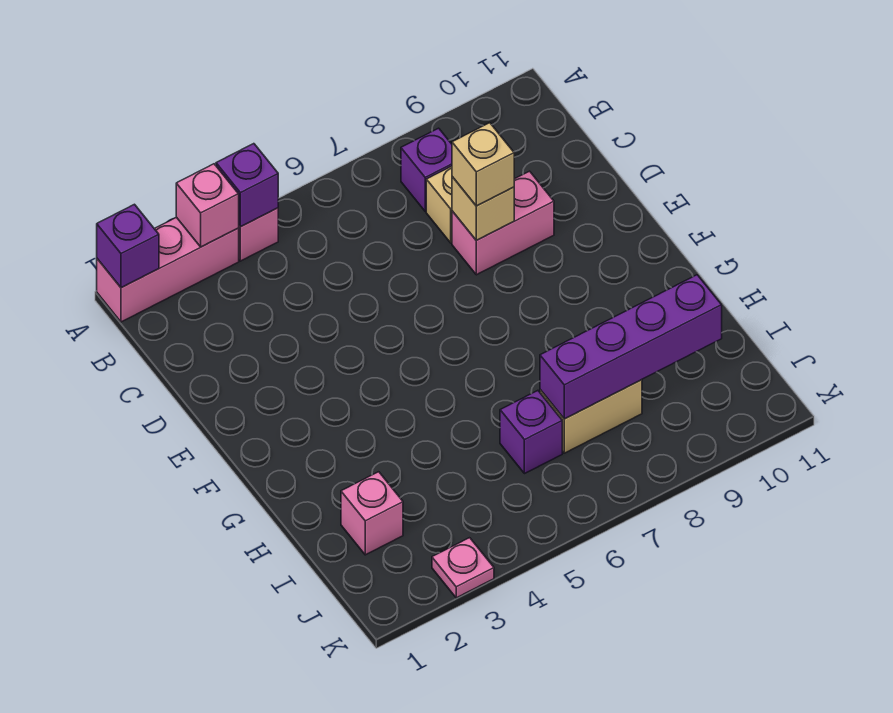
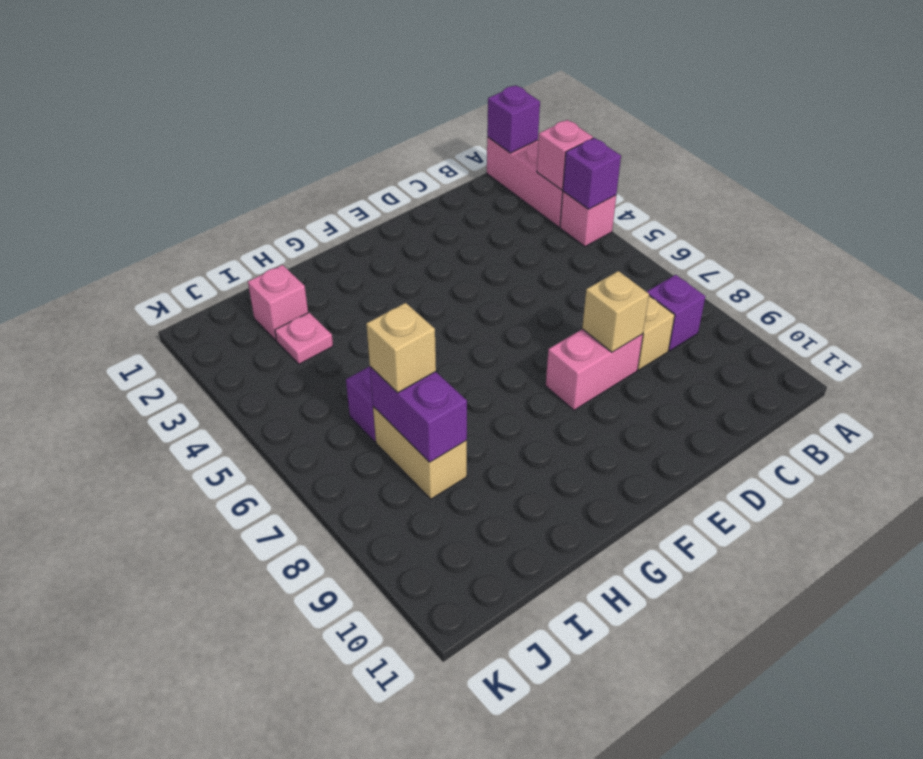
pink 1x2 brick [452,171,554,275] -> pink 1x2 brick turned to [546,329,643,410]
tan 1x1 brick [452,123,514,206] -> tan 1x1 brick moved to [366,303,436,393]
purple 1x4 brick [540,275,722,419] -> purple 1x2 brick [370,367,467,462]
pink 1x1 plate [432,538,494,598] -> pink 1x1 plate moved to [275,313,333,364]

